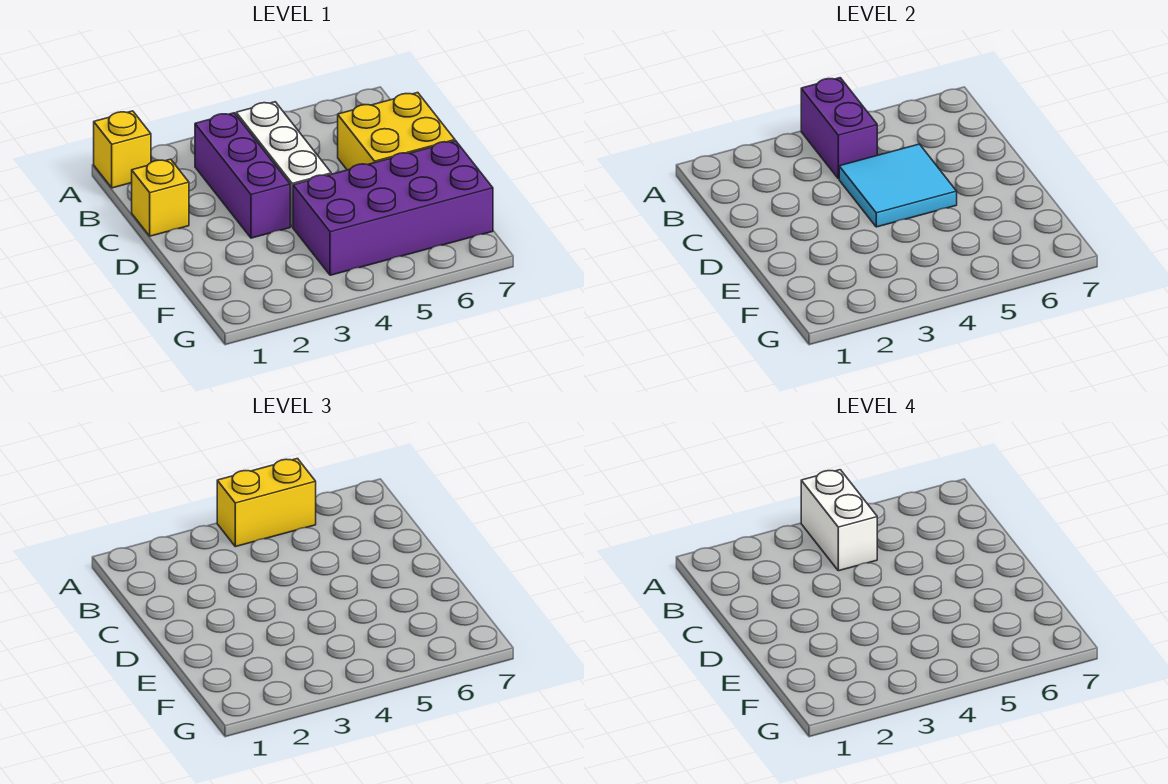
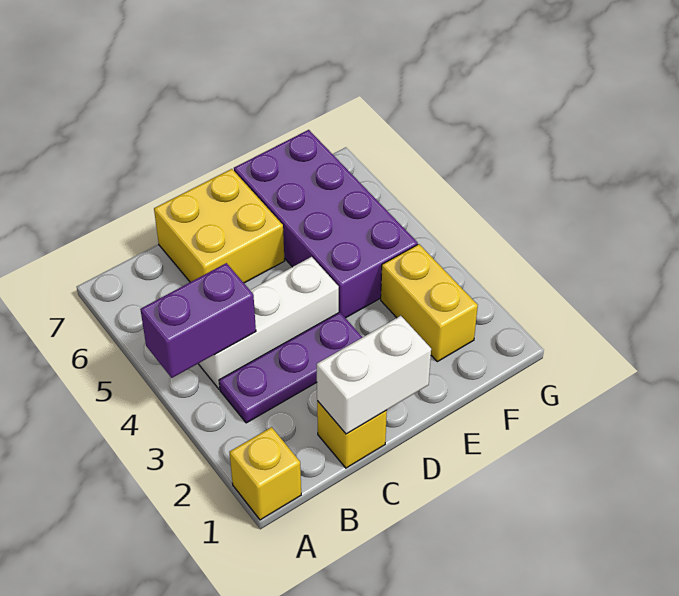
yellow 1x2 brick [217,459,316,547] -> yellow 1x2 brick moved to [381,244,478,362]
white 1x2 brick [801,470,877,571] -> white 1x2 brick moved to [317,316,431,434]
purple 1x3 brick [195,113,290,238] -> purple 1x3 plate [219,312,362,423]
cyan 2x2 tile [839,144,957,227] -> none

